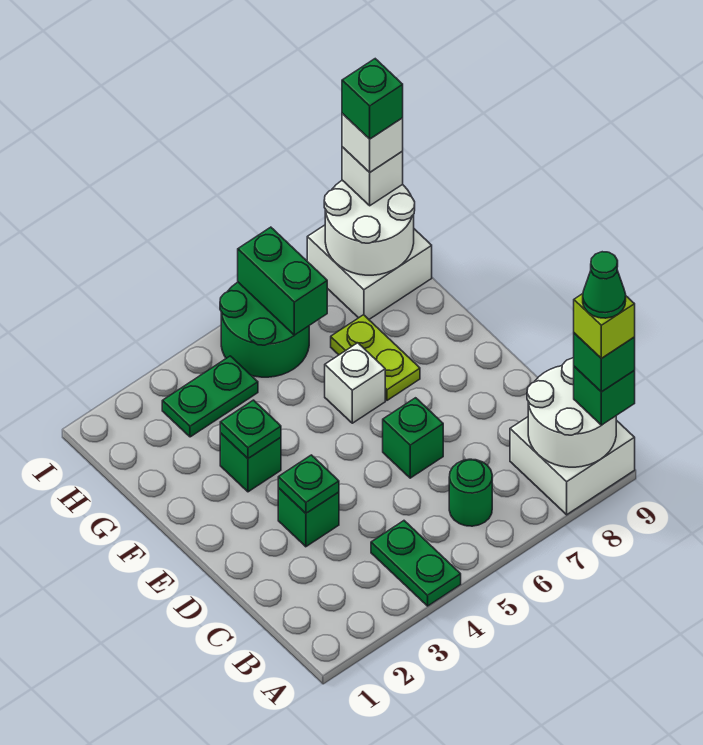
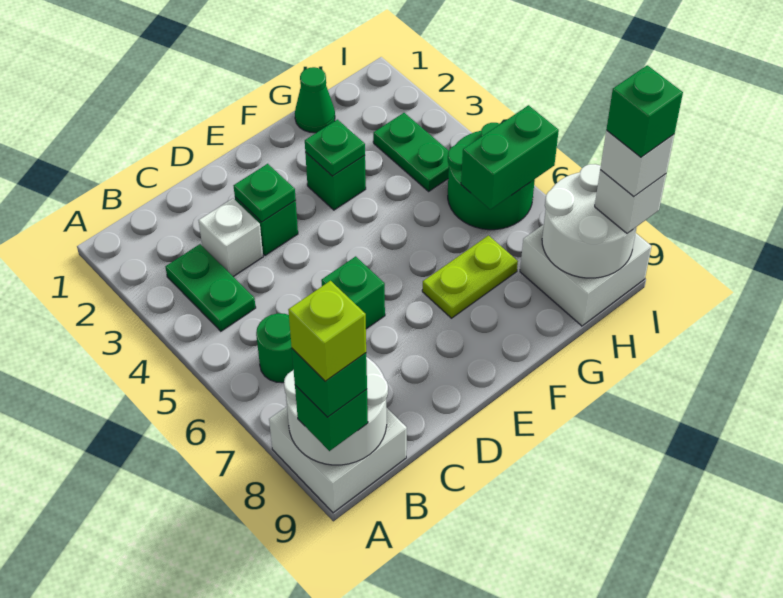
green 1x2 plate [371,521,461,606] -> green 1x2 plate turned to [165,244,256,331]
green 1x1 cone [583,252,626,318] -> green 1x1 cone moved to [295,67,335,133]
white 1x1 brick [325,343,385,423] -> white 1x1 brick moved to [199,198,263,277]

